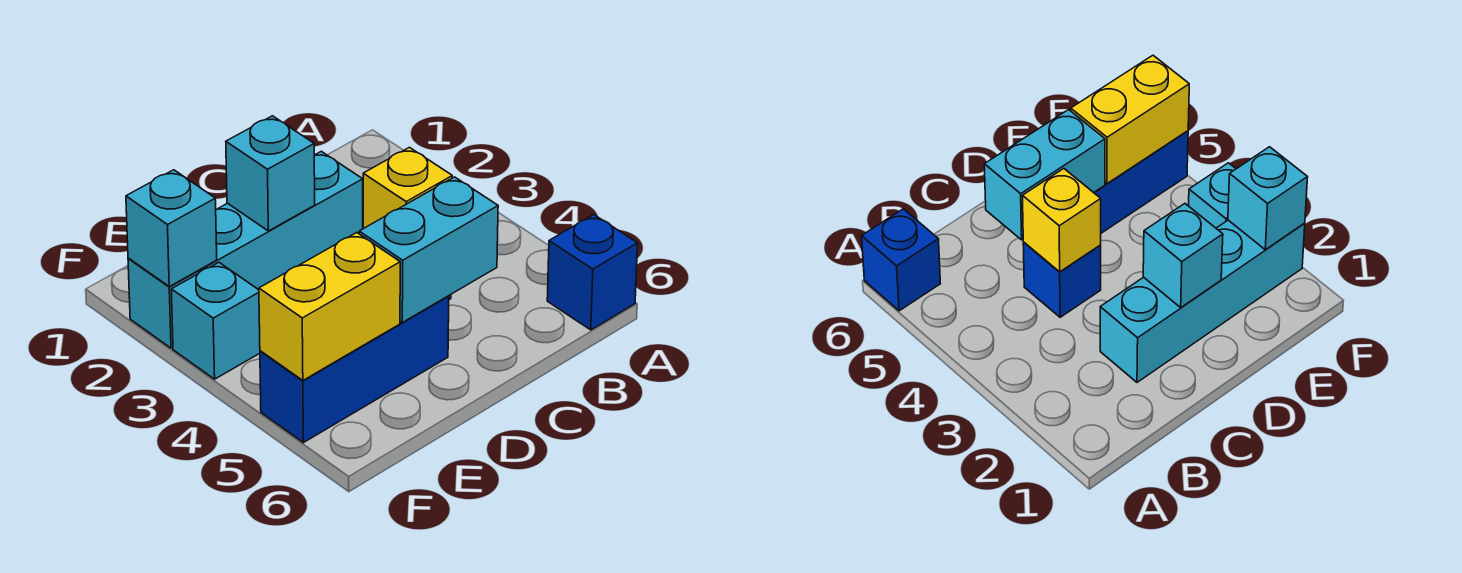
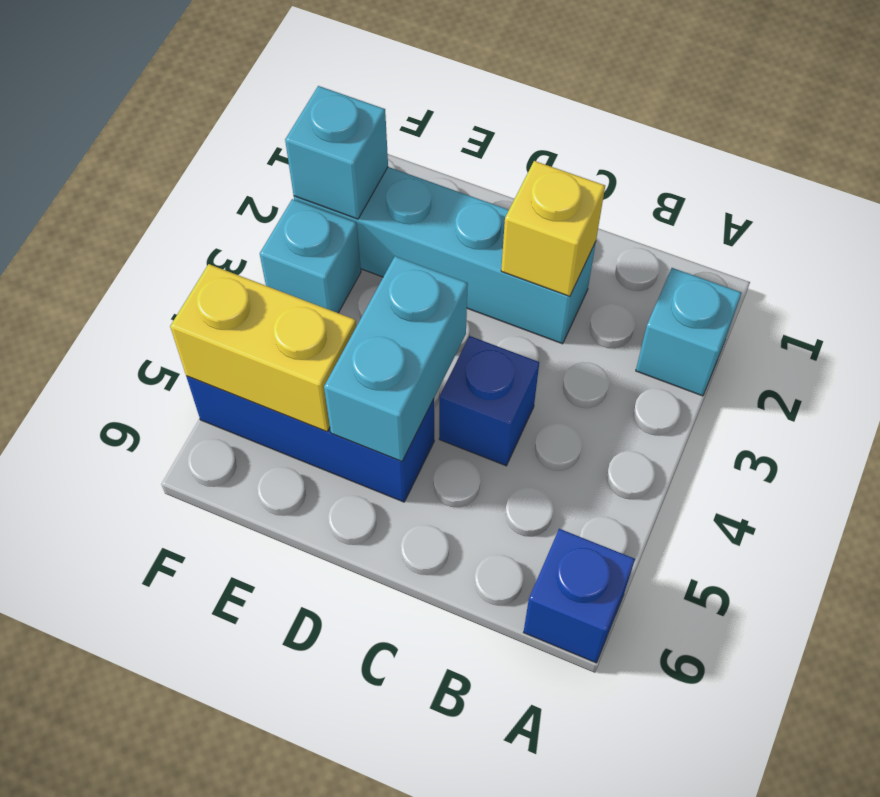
yellow 1x1 brick [363,147,452,229] -> yellow 1x1 brick moved to [501,161,605,296]
cyan 1x2 brick [359,177,498,322] -> cyan 1x2 brick turned to [324,256,468,462]
cyan 1x1 brick [226,116,315,231] -> cyan 1x1 brick moved to [636,268,741,396]

